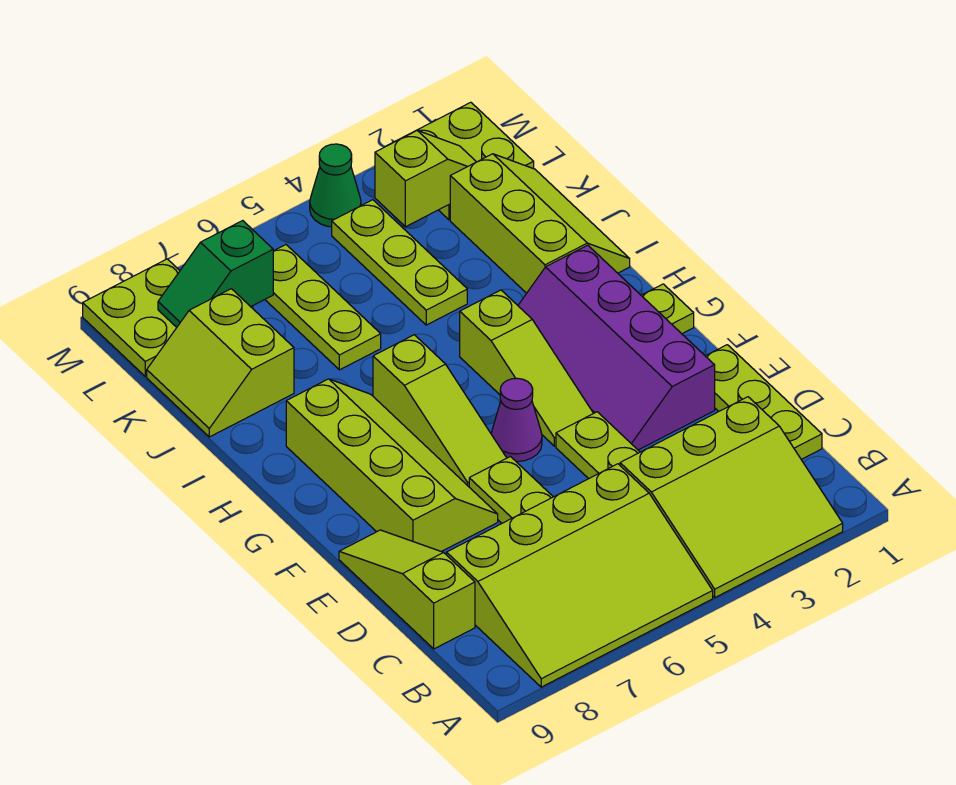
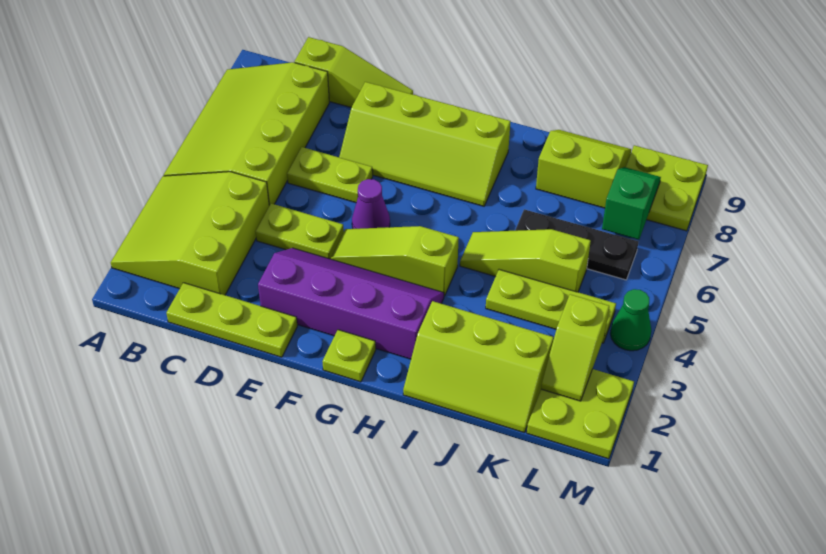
lime 1x3 slope [373,335,506,487] -> lime 1x3 slope moved to [460,229,591,292]
lime 1x3 plate [265,245,381,370] -> black 1x3 plate [515,209,638,280]

